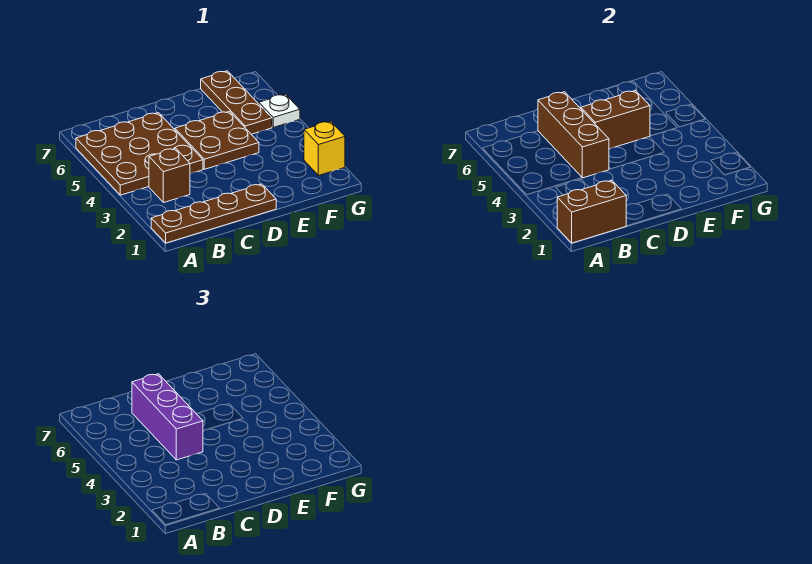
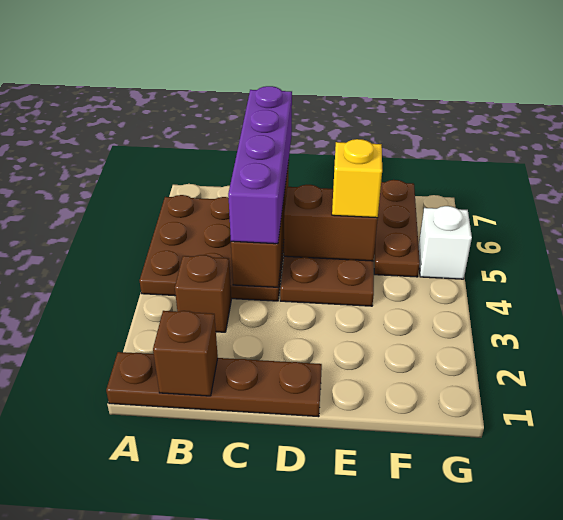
brown 1x2 brick [557,180,626,243] -> brown 1x1 brick [153,311,218,396]
purple 1x3 brick [132,374,203,460] -> purple 1x4 brick [228,86,292,244]
yellow 1x1 brick [304,121,345,175] -> yellow 1x1 brick moved to [332,139,382,218]
white 1x1 plate [259,94,300,127] -> white 1x1 brick [419,206,472,279]

